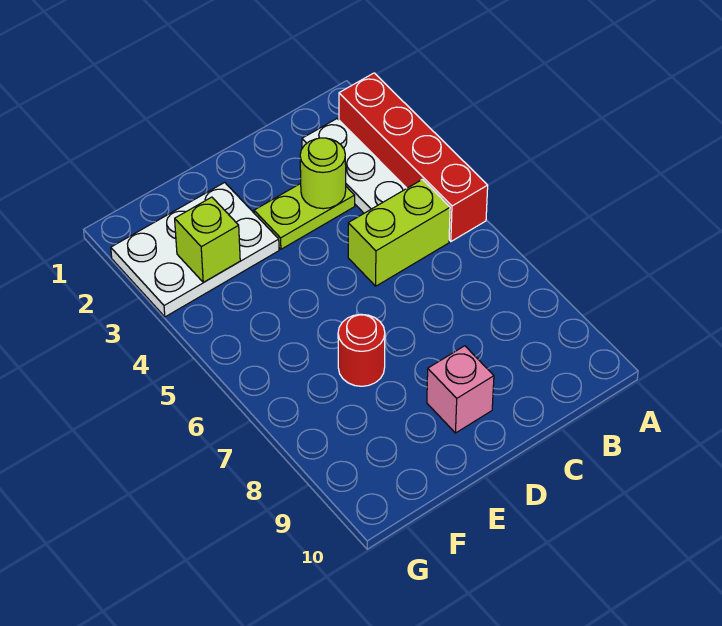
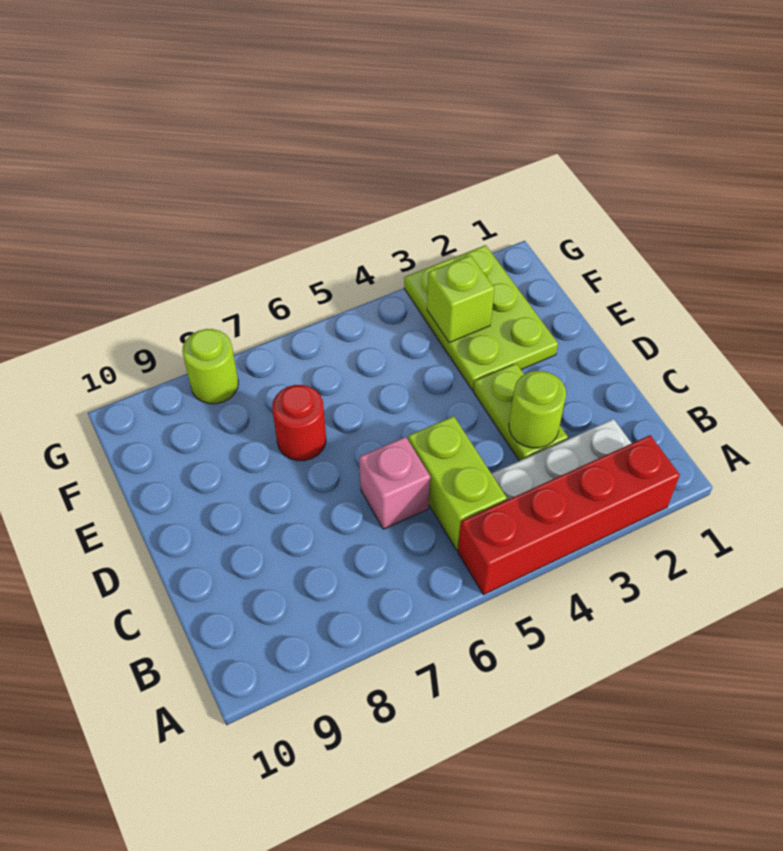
pink 1x1 brick [427,346,494,433] -> pink 1x1 brick moved to [359,437,430,529]
white 2x3 plate [111,182,279,317] -> lime 2x3 plate [404,245,558,390]
none -> lime 1x1 round brick [182,329,238,404]

